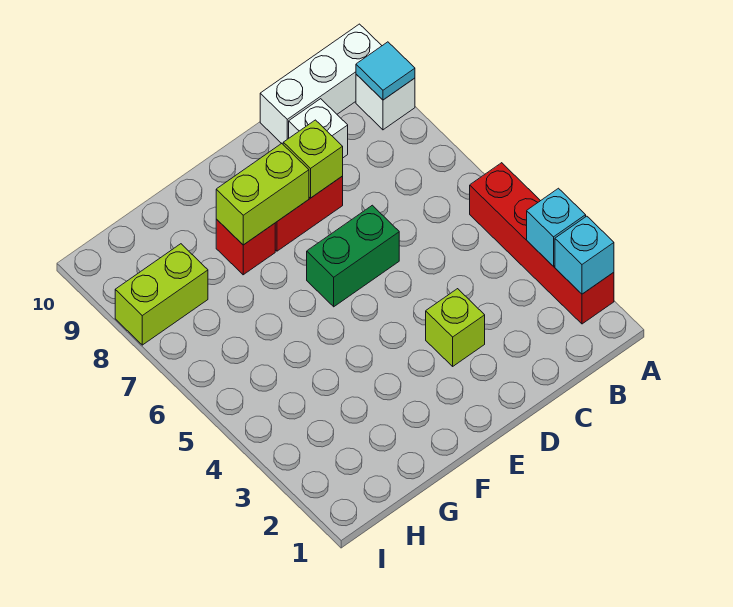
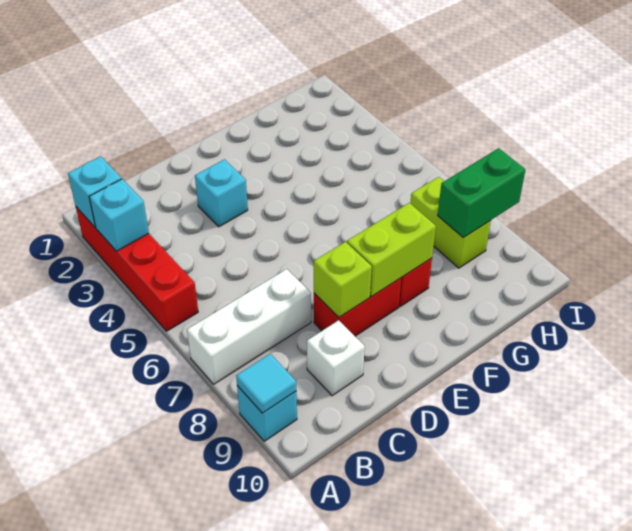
white 1x1 brick [356,74,415,130] -> cyan 1x1 brick [237,386,297,441]
white 1x3 brick [260,24,382,144] -> white 1x3 brick moved to [187,269,311,384]
lime 1x1 brick [426,289,485,366] -> cyan 1x1 brick [195,159,248,227]
green 1x2 brick [307,205,399,307] -> green 1x2 brick moved to [438,148,525,238]
lime 1x2 brick [115,244,208,345] -> lime 1x2 brick turned to [410,177,491,268]

